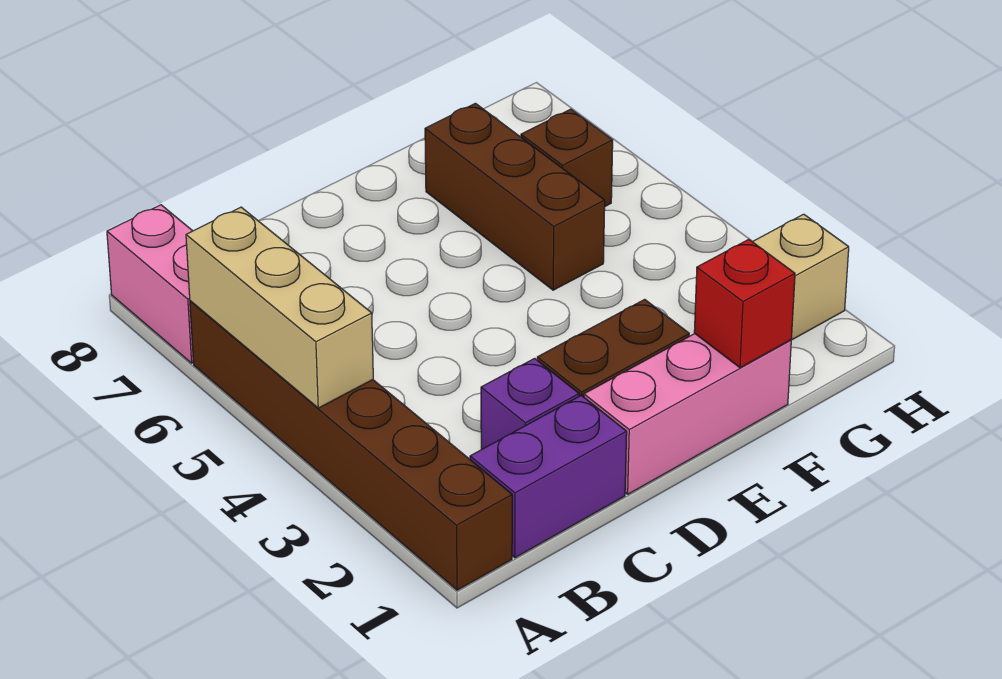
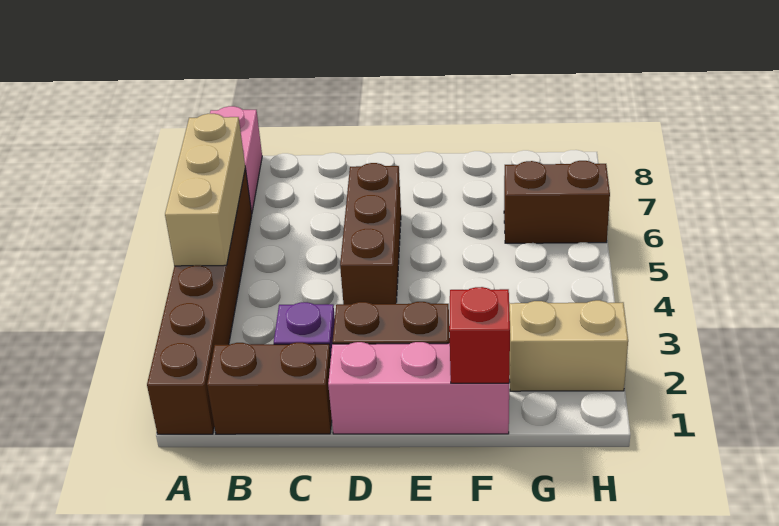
purple 1x2 brick [470,395,627,558] -> brown 1x2 brick [207,342,332,434]
brown 1x3 brick [425,103,605,290] -> brown 1x3 brick moved to [340,163,401,304]
brown 1x1 brick [521,109,613,206] -> brown 1x2 brick [504,161,610,243]

